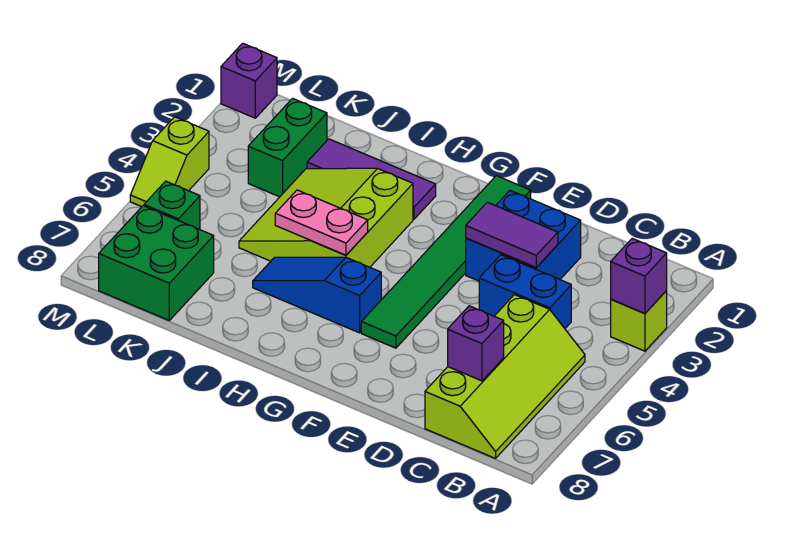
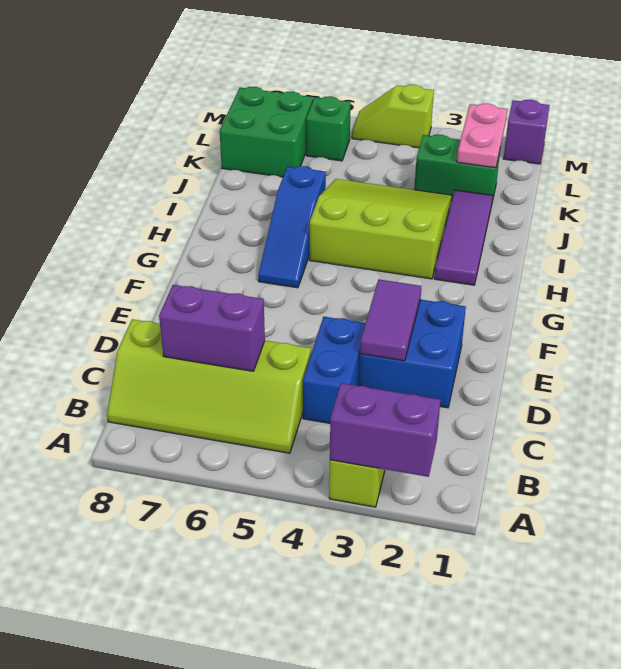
purple 1x1 brick [611,238,667,314] -> purple 1x2 brick [330,383,440,477]
purple 1x1 brick [448,306,504,381] -> purple 1x2 brick [159,285,265,371]
green 1x6 tile [361,176,531,348] -> none
blue 1x3 slope [253,257,381,333] -> blue 1x3 slope turned to [258,166,326,288]
pink 1x2 plate [275,190,368,255] -> pink 1x2 plate moved to [457,103,507,168]

